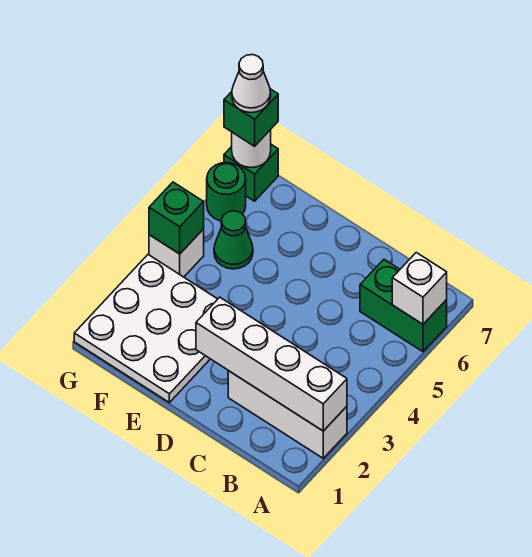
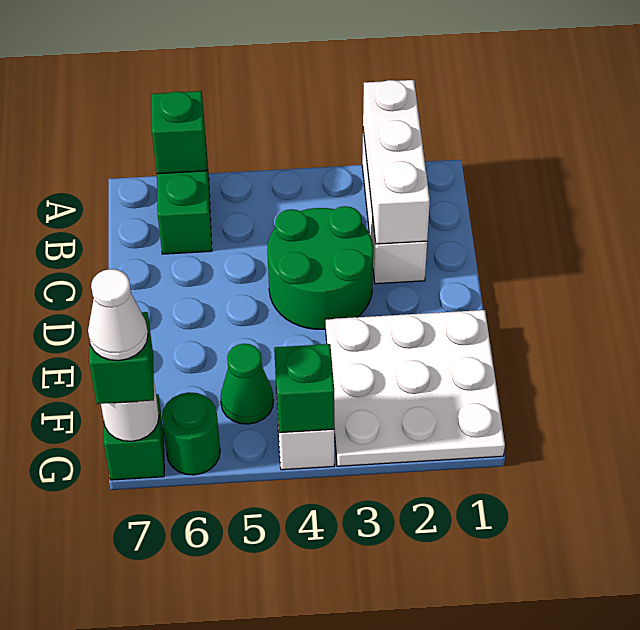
white 1x4 brick [196,297,347,431] -> white 1x3 brick [363,80,430,244]
white 1x1 brick [392,253,447,324] -> green 1x1 brick [151,91,207,174]
none -> green 2x2 round brick [267,206,373,329]

